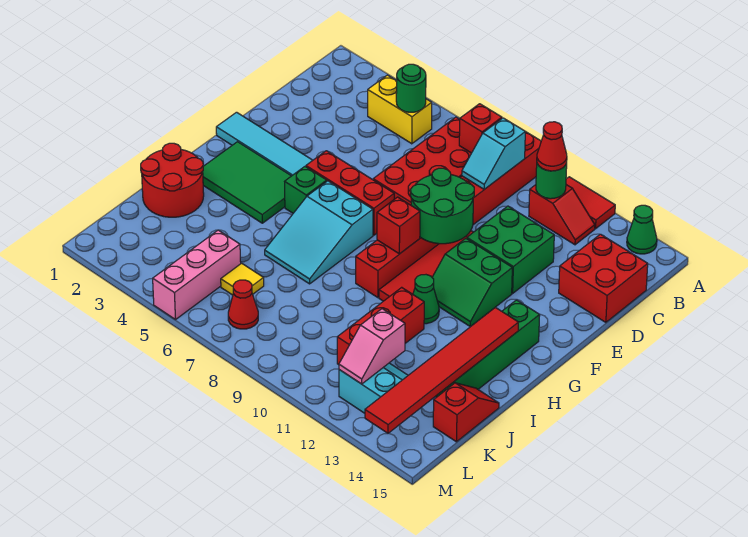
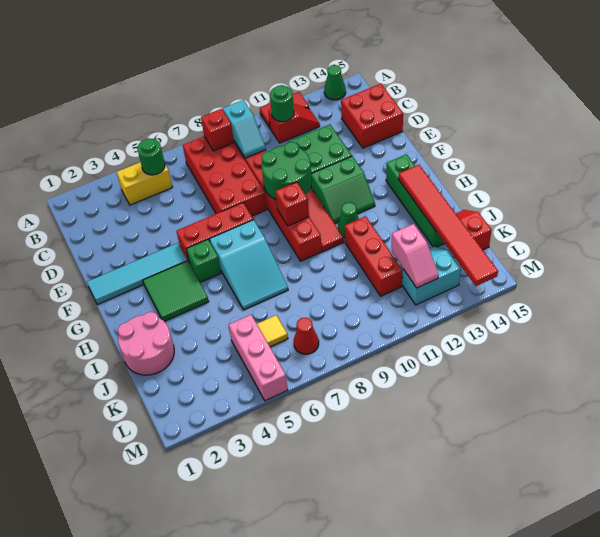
red 1x1 cone [537,122,567,171] -> none
green 2x3 tile [202,142,291,223] -> green 2x2 tile [143,261,209,322]
red 2x2 round brick [141,143,204,217] -> pink 2x2 round brick [118,312,174,375]

